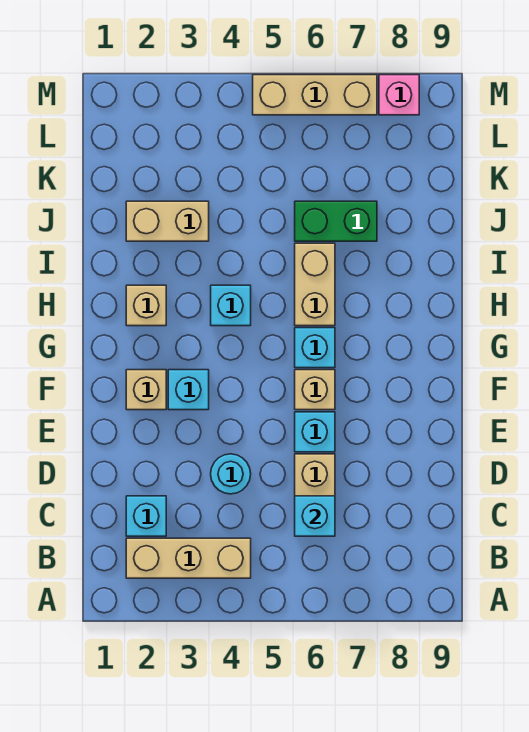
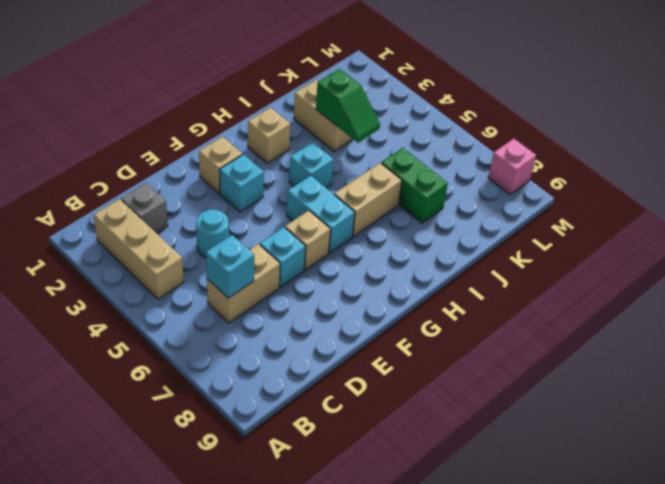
cyan 1x1 brick [126,496,166,536] -> grey 1x1 brick [121,183,168,233]
cyan 1x1 brick [295,328,335,368] -> cyan 1x2 brick [287,176,355,253]
none -> green 1x2 slope [316,69,380,143]
tan 1x3 brick [253,75,377,115] -> none

